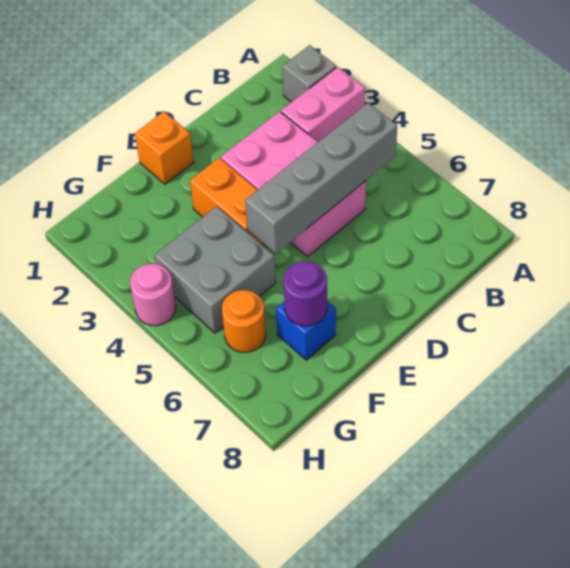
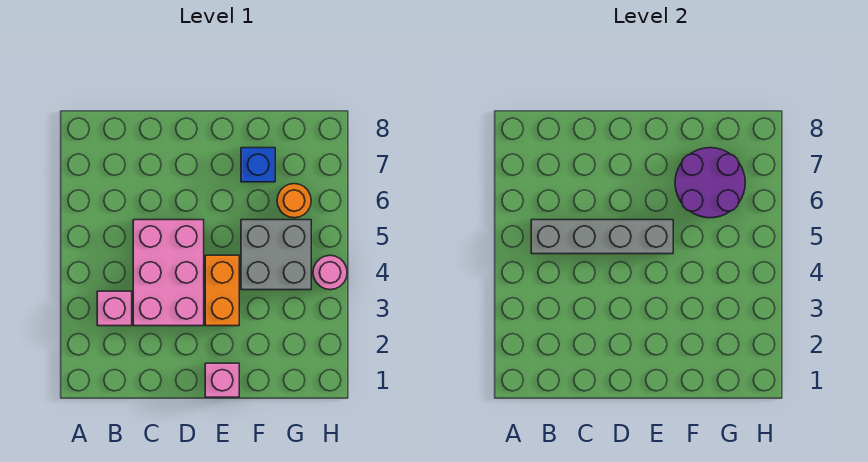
grey 1x1 brick [282,45,336,102] -> none
pink 1x2 brick [281,67,365,142] -> pink 1x1 brick [97,291,132,326]
orange 1x1 brick [135,112,194,184] -> pink 1x1 brick [205,363,239,397]
purple 1x1 round brick [284,261,327,326] -> purple 2x2 round brick [675,148,745,218]

